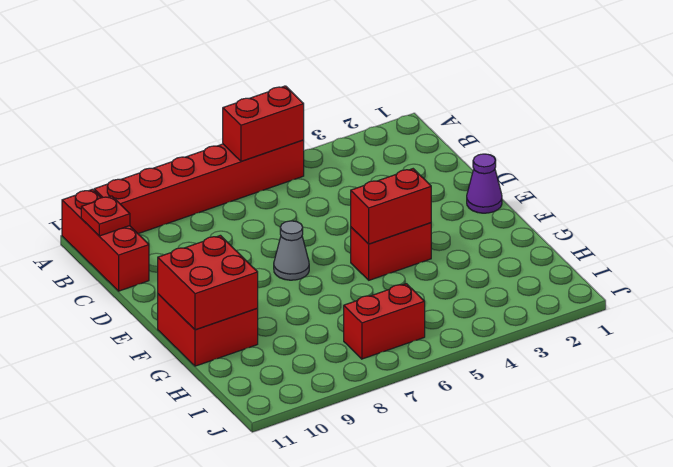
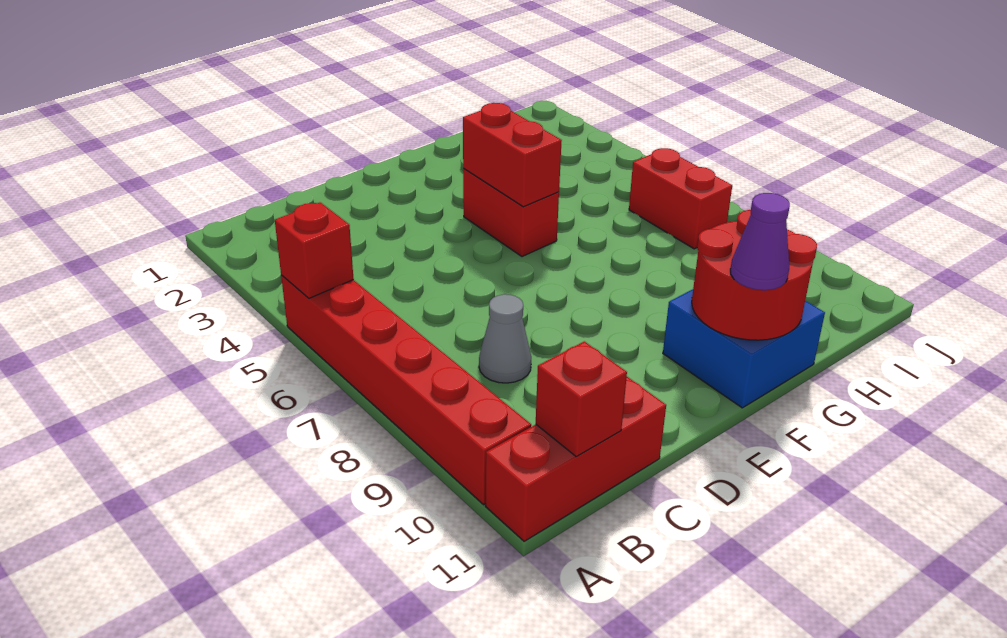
red 1x2 brick [223,86,304,161] -> red 1x1 brick [275,202,354,298]
red 1x1 plate [81,196,130,236] -> red 1x1 brick [536,341,627,456]
purple 1x1 cone [467,154,502,213] -> purple 1x1 cone moved to [730,193,790,290]
grey 1x1 cone [274,221,309,280] -> grey 1x1 cone moved to [479,294,531,383]
red 2x2 brick [158,294,258,366] -> blue 2x2 brick [663,289,825,408]
red 2x2 brick [158,235,258,330] -> red 2x2 round brick [692,210,817,340]

